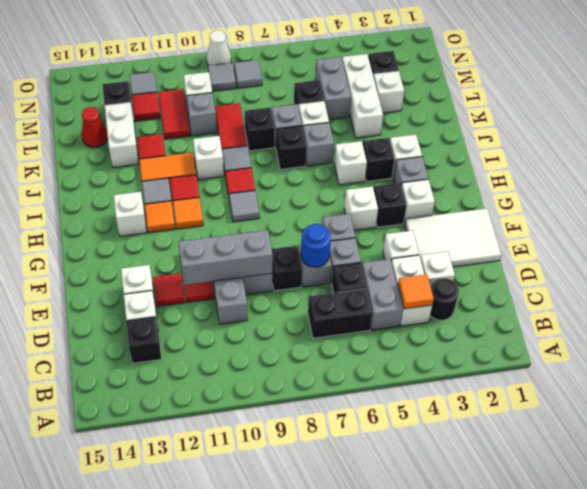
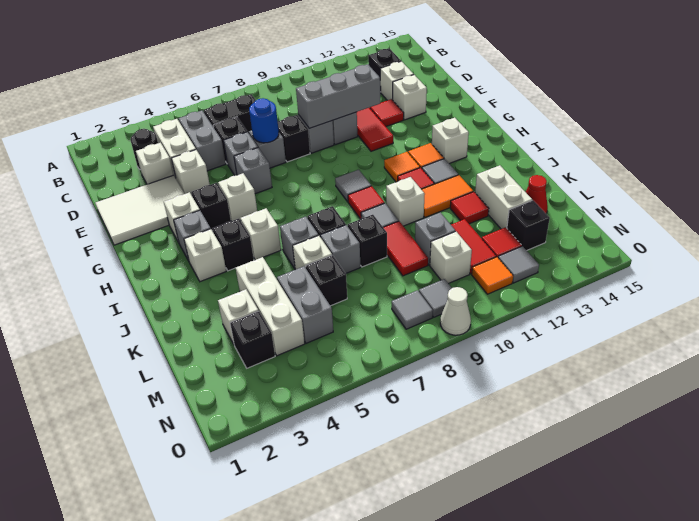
orange 1x1 tile [398,274,434,309] -> orange 1x1 tile moved to [472,257,513,294]

